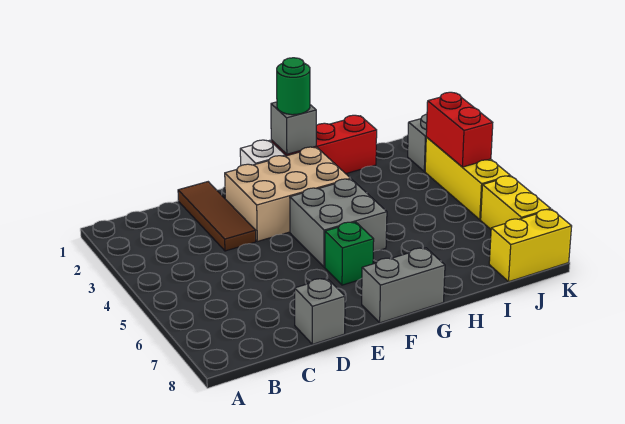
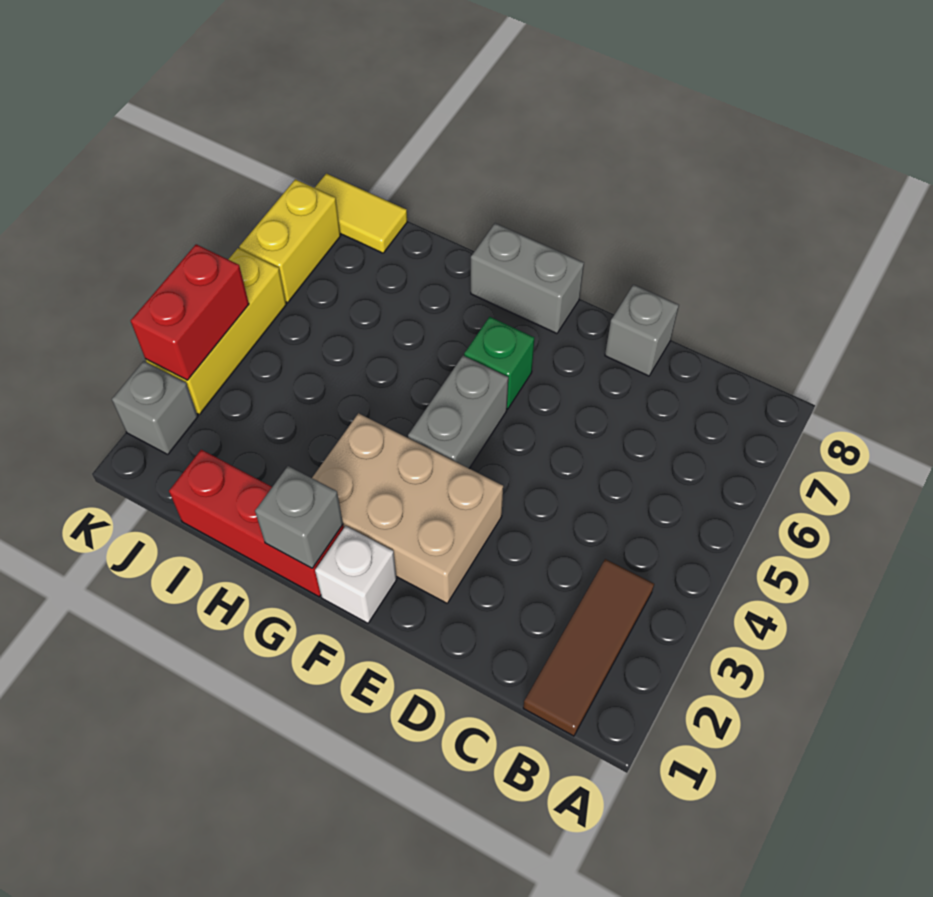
brown 1x3 tile [178,182,256,251] -> brown 1x3 tile moved to [523,559,654,736]
grey 2x2 brick [290,179,387,267] -> grey 1x2 brick [408,356,508,468]
green 1x1 round brick [277,58,310,115] -> none
yellow 1x2 brick [489,209,572,282] -> yellow 1x2 tile [315,174,407,253]

